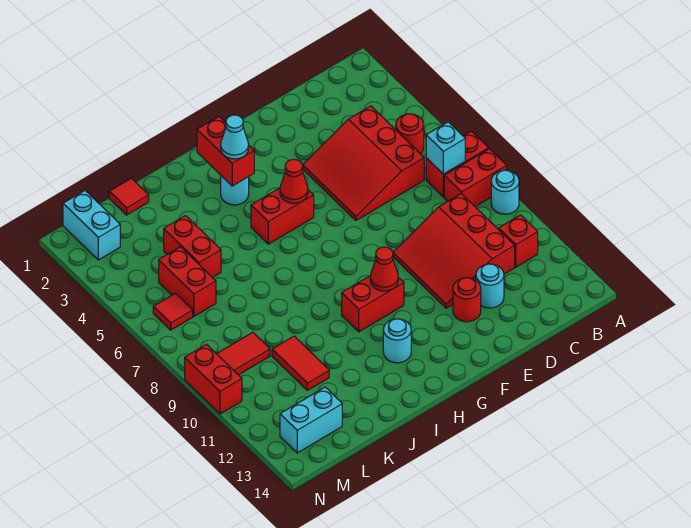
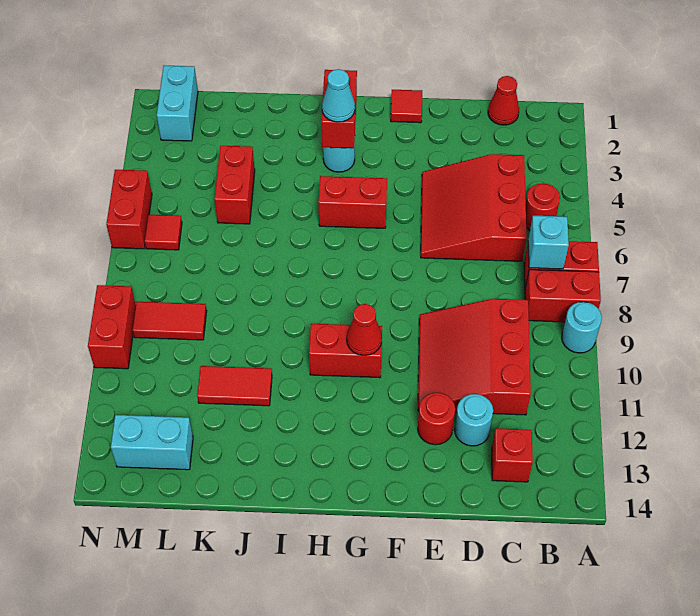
red 1x1 brick [499,215,538,267] -> red 1x1 brick moved to [492,428,533,482]
red 1x1 cone [280,159,308,203] -> red 1x1 cone moved to [488,76,519,125]
cyan 1x1 round brick [383,319,411,363] -> none
red 1x1 tile [109,178,149,215] -> red 1x1 tile moved to [391,90,422,123]
red 1x2 tile [272,336,329,390] -> red 1x2 tile turned to [197,366,272,406]
red 1x2 brick [159,247,216,316] -> red 1x2 brick moved to [106,170,152,249]

